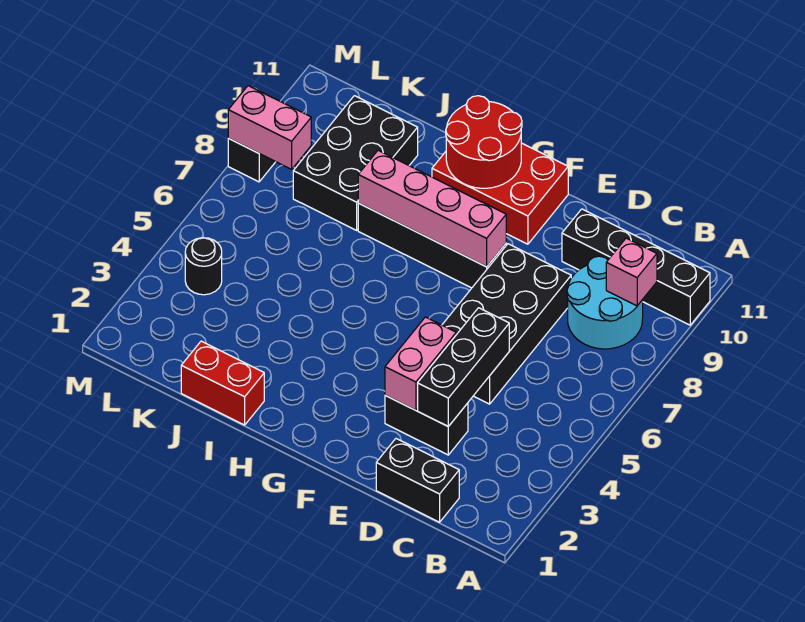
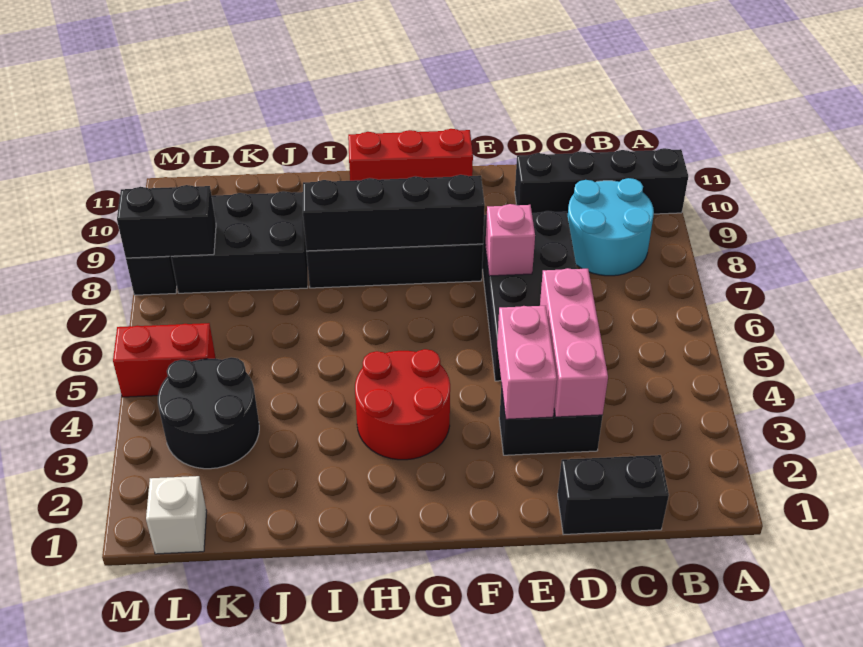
pink 1x1 brick [606,238,657,306] -> pink 1x1 brick moved to [485,204,535,276]
black 1x3 brick [418,308,509,426] -> pink 1x3 brick [540,268,608,417]
pink 1x4 brick [358,150,506,267] -> black 1x4 brick [303,175,485,251]
red 2x3 brick [432,143,568,244] -> red 1x3 brick [348,129,473,181]
red 2x2 round brick [446,96,522,188] -> red 2x2 round brick moved to [355,349,450,460]
red 1x2 brick [181,341,264,425] -> red 1x2 brick moved to [113,323,216,397]
black 2x3 brick [293,96,418,230] -> black 2x3 brick turned to [171,191,308,293]
none -> white 1x1 brick [146,476,207,554]
black 1x1 round brick [185,238,222,295] -> black 2x2 round brick [158,357,259,469]
pink 1x2 brick [228,86,311,169] -> black 1x2 brick [117,185,216,258]

